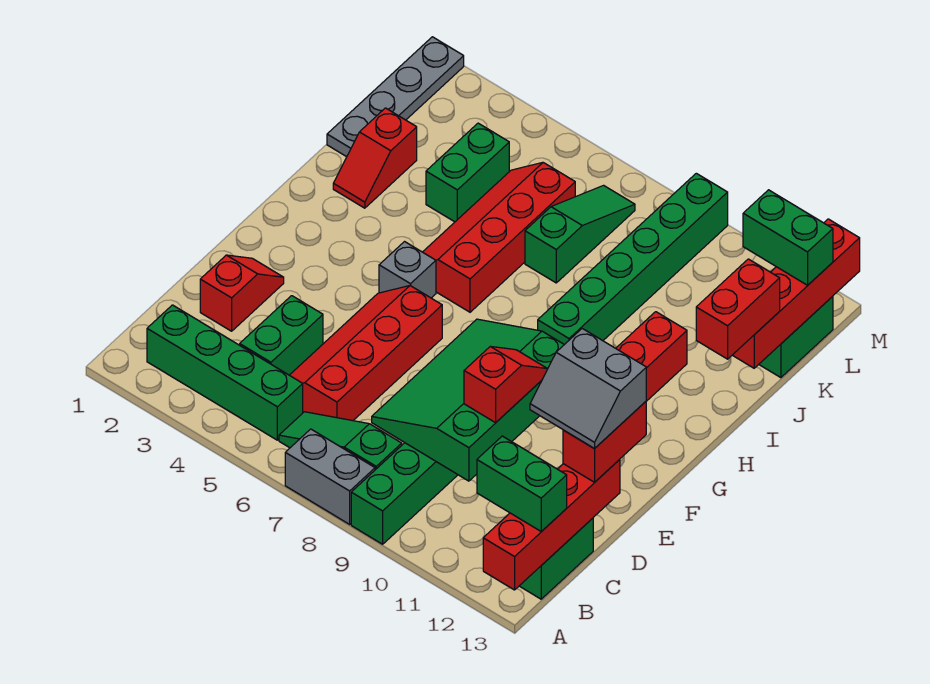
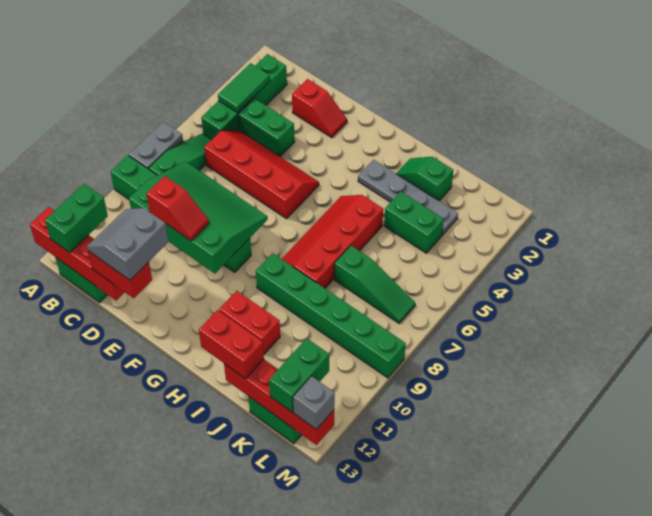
none -> green 1x2 tile [218,63,270,113]
grey 1x1 brick [379,242,436,298] -> grey 1x1 brick moved to [293,376,335,429]
red 2x4 slope [423,162,576,312] -> red 2x4 slope turned to [282,195,383,288]
red 1x2 slope [333,108,417,208] -> green 1x2 slope [396,157,453,201]
grey 1x4 plate [327,37,464,157] -> grey 1x4 plate moved to [358,160,458,235]

